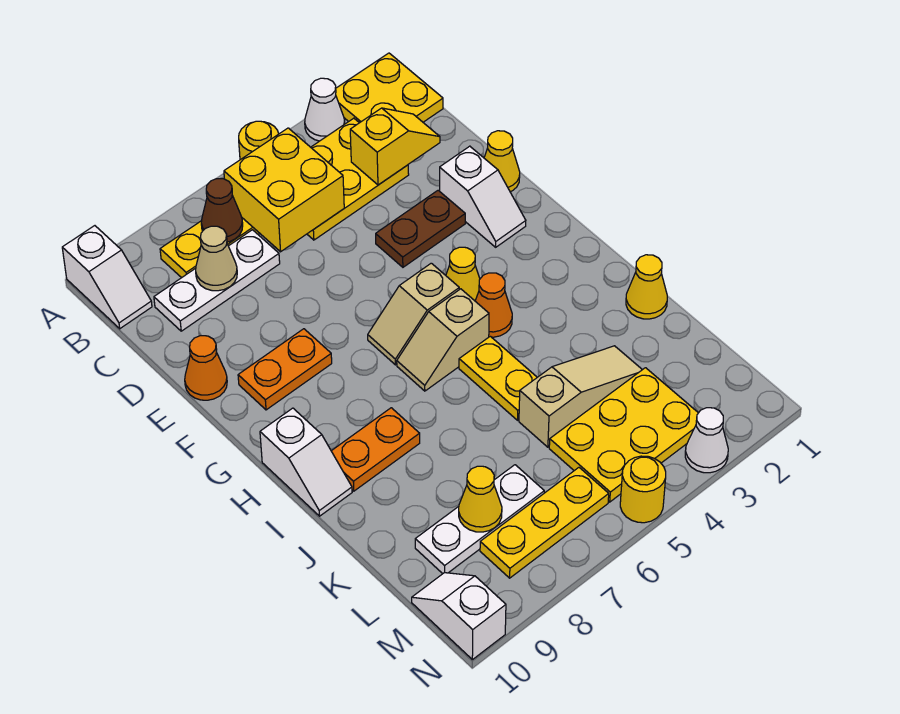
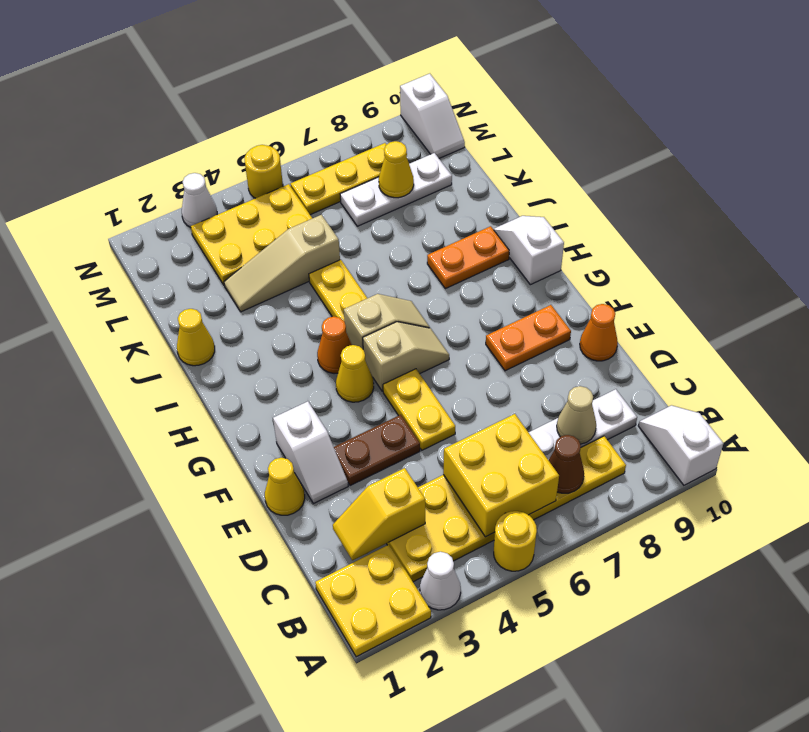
white 1x2 slope [440,146,526,247] -> white 1x2 slope turned to [273,401,348,504]
none -> yellow 1x2 plate [383,369,455,450]

